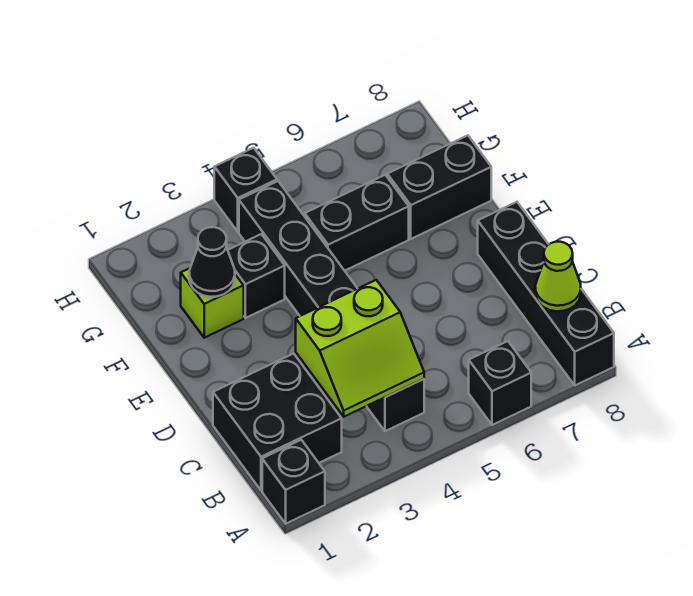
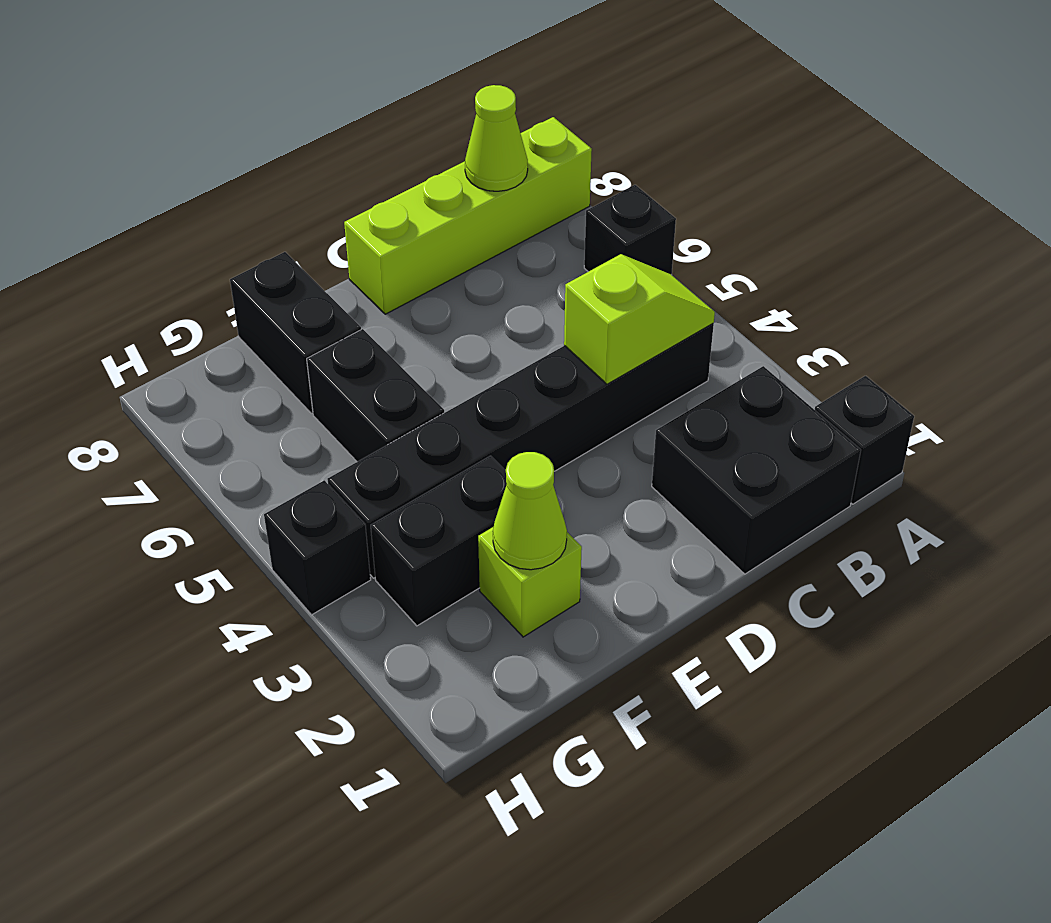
black 1x4 brick [478,202,614,385] -> lime 1x4 brick [344,117,592,314]
lime 2x2 slope [296,280,424,417] -> lime 1x2 slope [564,254,715,384]
black 1x1 cone [189,227,235,297] -> lime 1x1 cone [493,452,567,570]
black 1x1 brick [228,234,285,318] -> black 1x2 brick [371,456,507,626]

